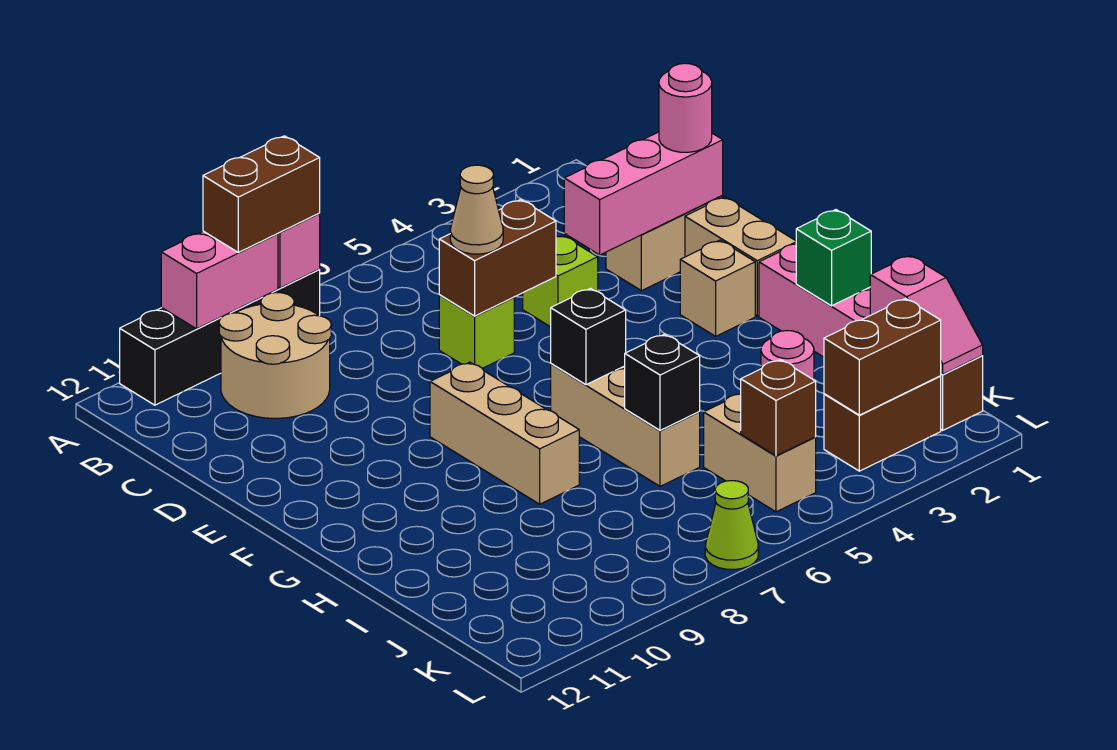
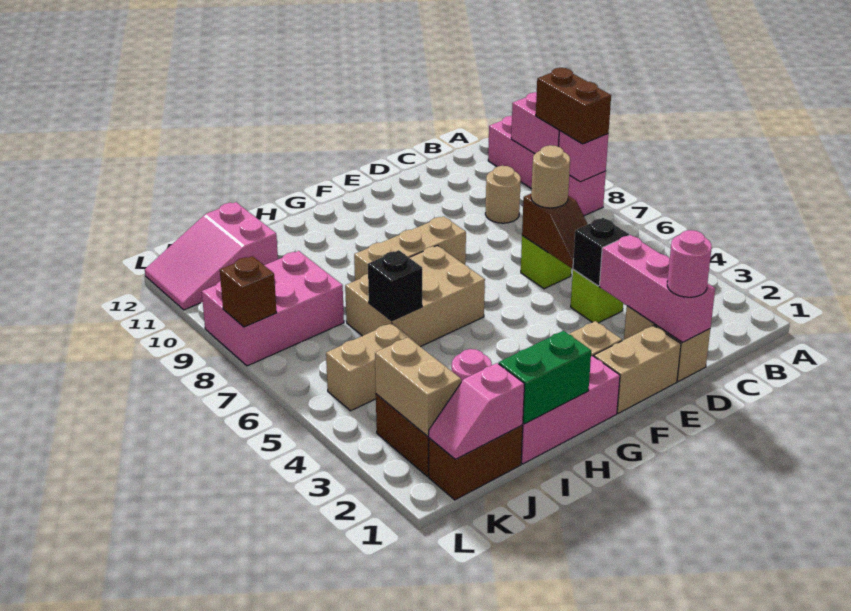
black 1x4 brick [120,270,320,405] -> pink 1x4 brick [488,116,606,216]
tan 2x2 round brick [219,293,331,418] -> tan 1x1 round brick [485,166,521,223]
brown 1x2 brick [439,199,556,316] -> brown 1x2 slope [522,194,588,268]
tan 1x1 cone [450,165,503,254] -> tan 1x1 round brick [531,145,570,208]
tan 1x3 brick [551,364,700,486] -> tan 2x3 brick [345,245,485,347]
black 1x1 brick [551,288,626,385] -> black 1x1 brick moved to [573,218,629,286]
green 1x1 brick [796,210,871,306] -> green 1x2 brick [499,331,591,424]
none -> pink 2x3 brick [202,251,344,366]
none -> pink 2x3 slope [145,202,278,310]
brown 1x2 brick [824,299,941,415] -> tan 1x2 brick [375,338,461,436]
brown 1x1 brick [741,360,816,456] -> brown 1x1 brick moved to [220,256,277,327]
lime 1x1 cone [705,481,758,570] -> none

